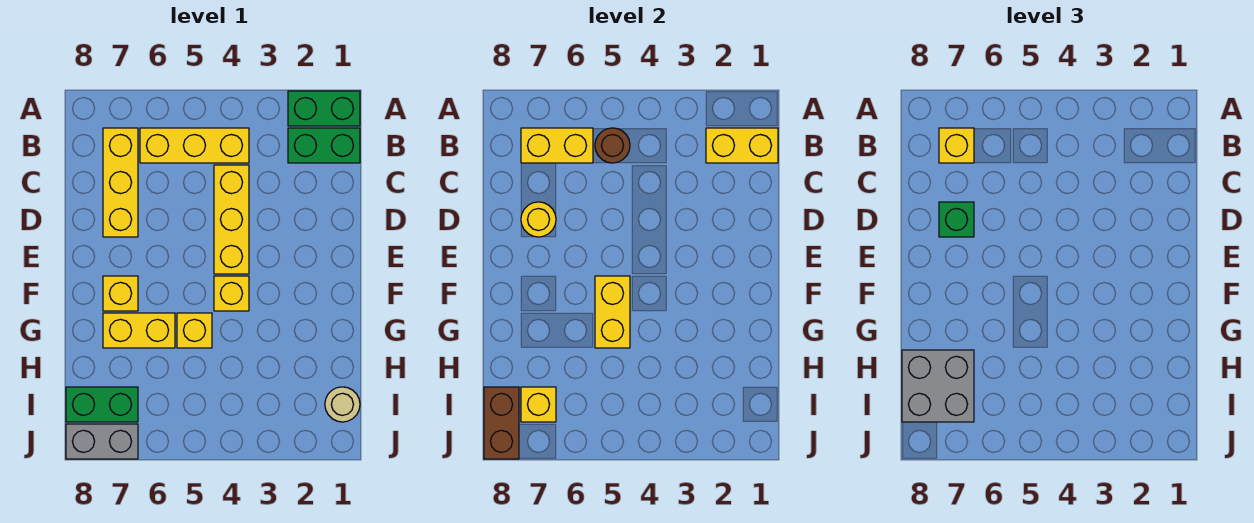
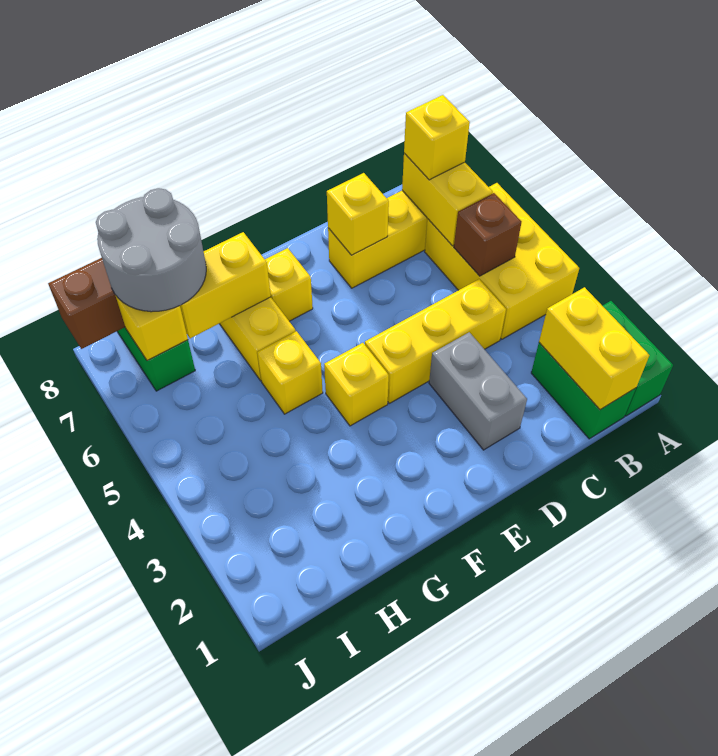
yellow 1x3 brick [140,128,249,163] -> yellow 2x3 brick [425,183,579,339]
brown 1x1 round brick [595,128,630,163] -> brown 1x1 brick [454,193,521,276]
yellow 1x1 round brick [521,202,556,237] -> yellow 1x1 brick [327,173,389,255]
green 1x1 brick [939,202,974,237] -> none
yellow 1x2 brick [595,276,630,348] -> yellow 1x2 brick moved to [180,232,271,338]
grey 2x2 brick [902,350,974,422] -> grey 2x2 round brick [96,188,206,312]
tan 1x1 round brick [325,387,360,422] -> none
grey 1x2 brick [66,424,138,459] -> grey 1x2 brick moved to [429,332,527,450]

